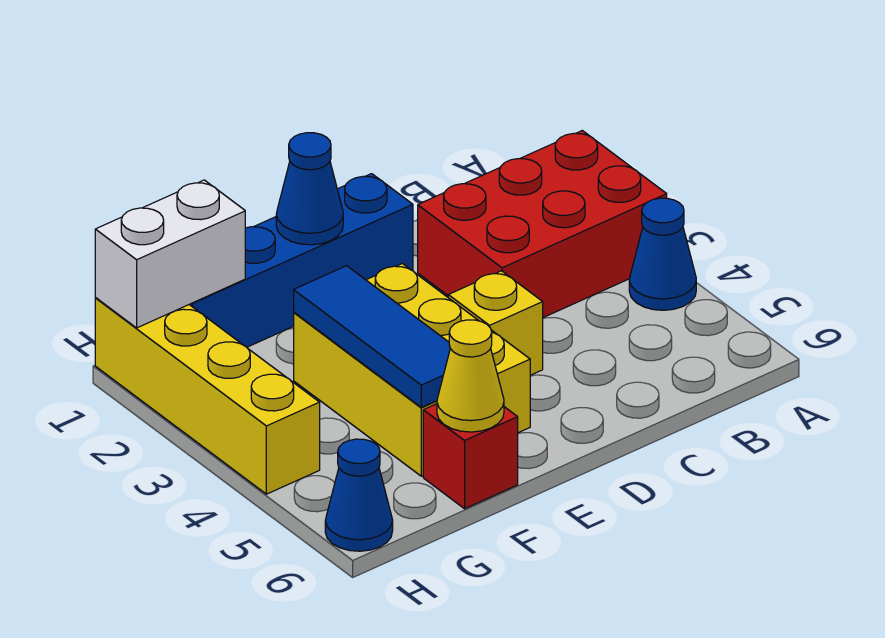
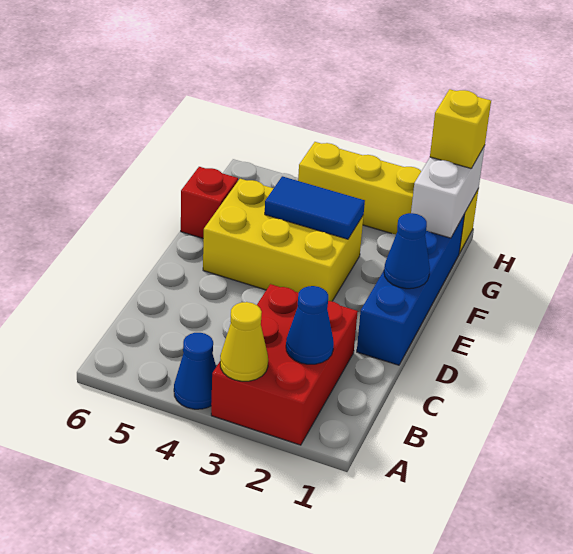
yellow 1x1 brick [448,271,543,375] -> yellow 1x1 brick moved to [430,89,491,168]
blue 1x3 tile [294,266,450,407] -> blue 1x2 tile [265,176,365,239]
yellow 1x1 cone [437,320,504,432] -> yellow 1x1 cone moved to [220,302,268,381]
blue 1x1 cone [325,439,393,551] -> blue 1x1 cone moved to [286,286,334,364]

